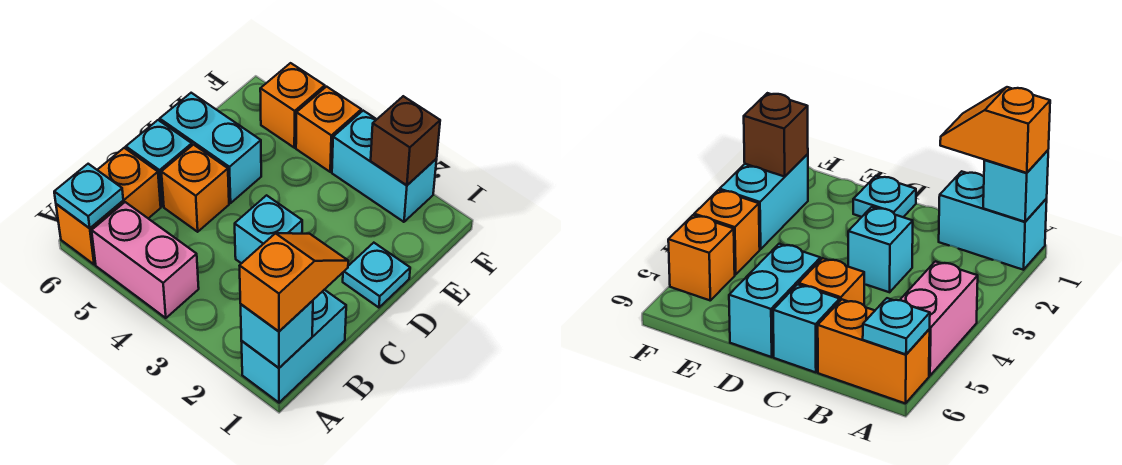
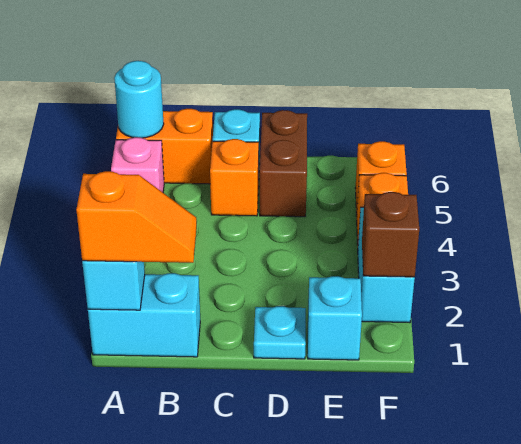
pink 1x2 brick [92,202,199,318] -> pink 1x1 brick [111,137,164,192]
cyan 1x1 plate [54,164,123,228] -> cyan 1x1 round brick [114,61,164,138]
cyan 1x1 brick [235,195,302,263] -> cyan 1x1 brick moved to [308,276,362,360]
cyan 1x2 brick [160,93,261,203] -> brown 1x2 brick [260,110,307,217]

